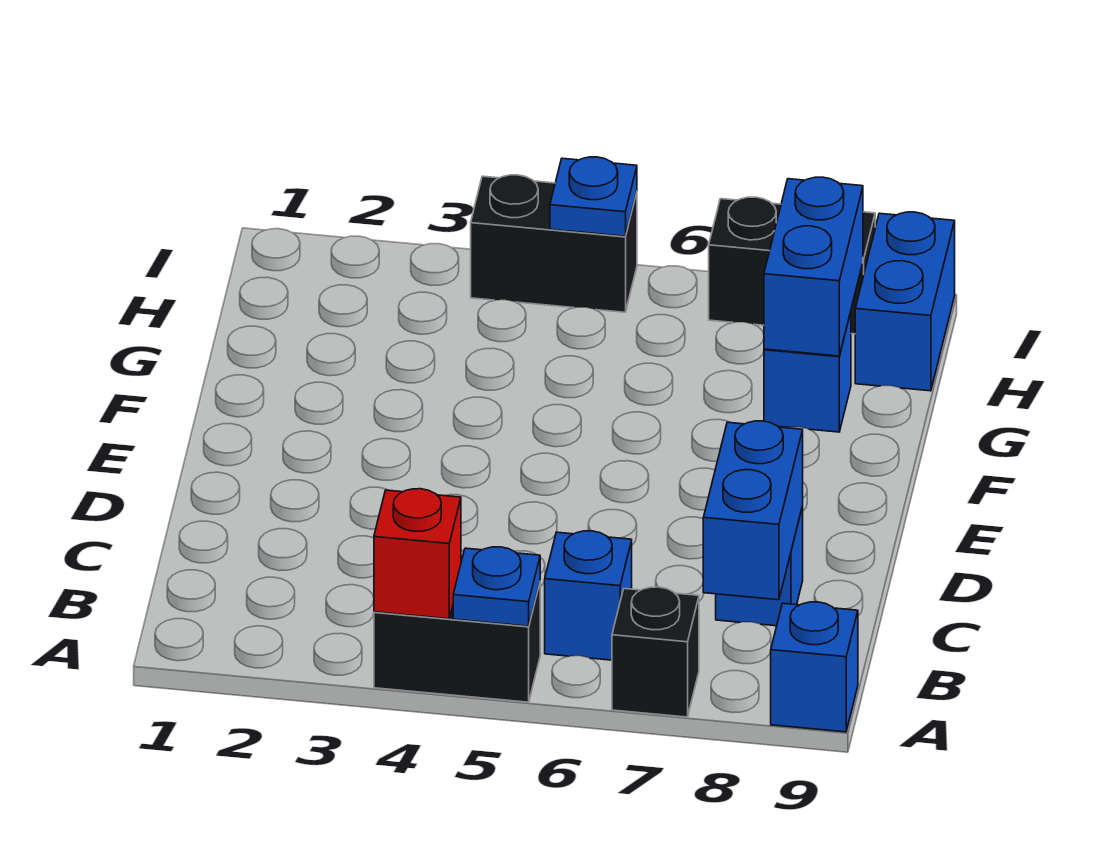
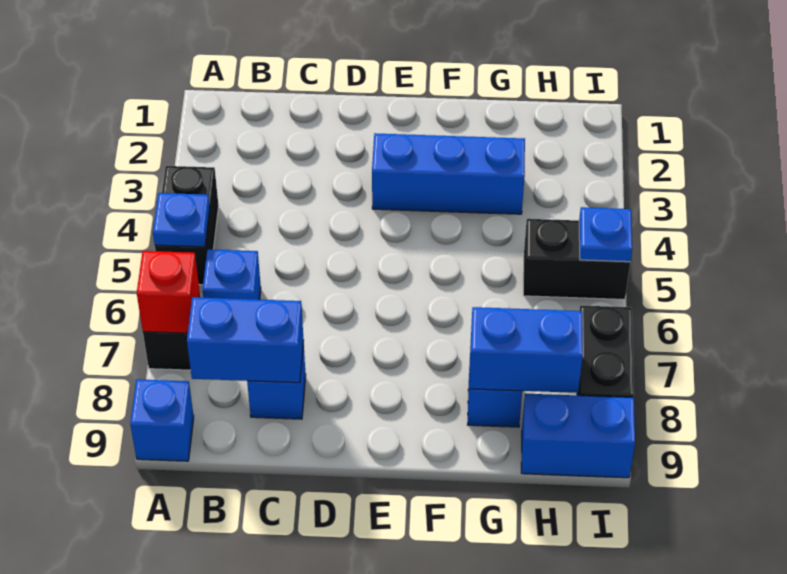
red 1x1 brick [374,489,461,619] -> red 1x1 brick moved to [137,251,200,333]
none -> blue 1x3 brick [372,133,525,214]
black 1x2 brick [471,175,637,312] -> black 1x2 brick turned to [523,219,630,300]

